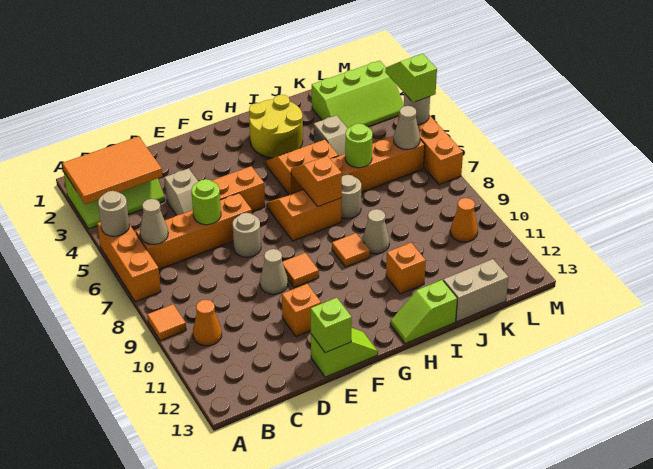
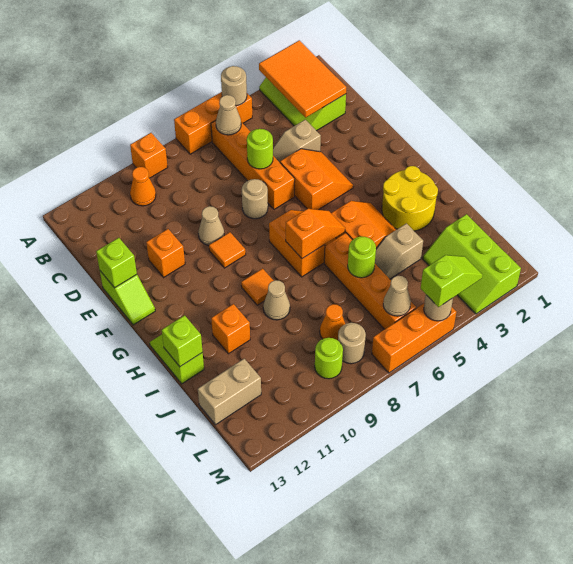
orange 1x1 tile [147,304,186,341] -> orange 1x1 brick [130,133,168,178]
tan 1x1 round brick [341,175,361,218] -> tan 1x1 round brick moved to [338,323,366,364]
none -> lime 1x1 brick [162,315,203,367]
tan 1x2 brick [443,259,509,322] -> tan 1x2 brick turned to [198,359,261,425]
none -> lime 1x1 round brick [315,338,343,379]
orange 1x1 cone [450,198,478,242] -> orange 1x1 cone moved to [320,304,345,340]

